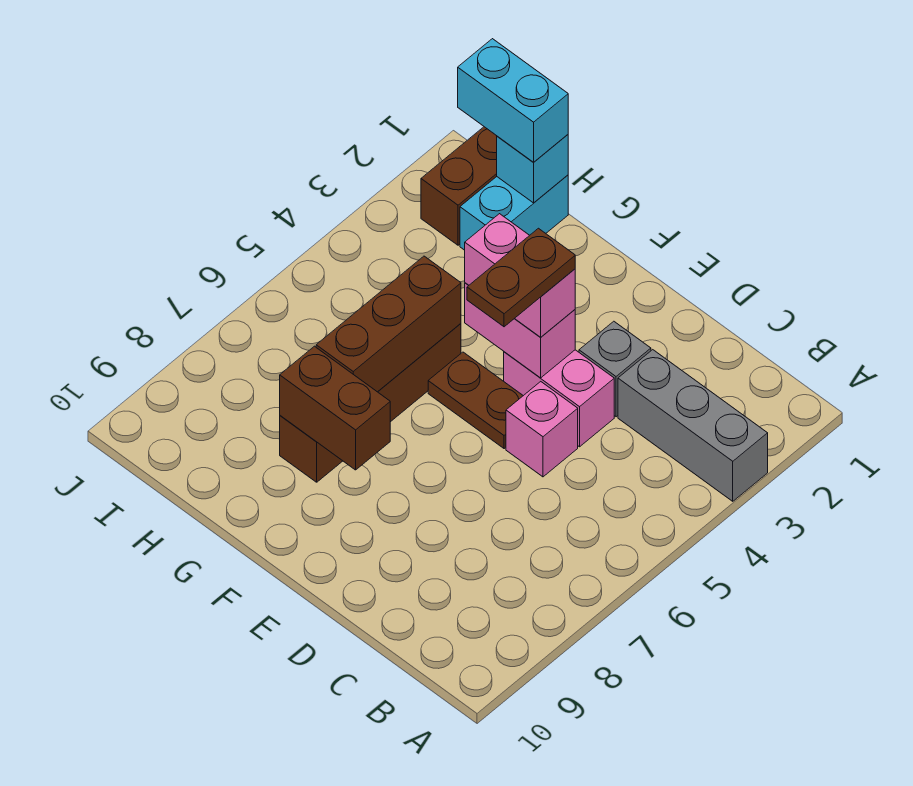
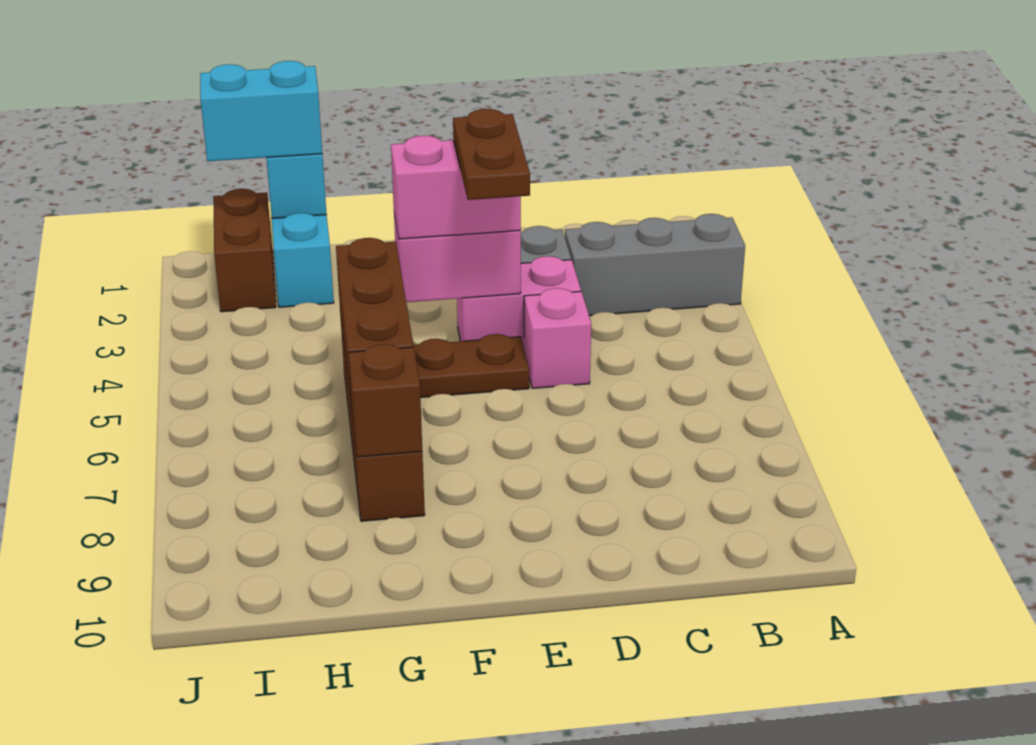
brown 1x2 brick [280,346,390,470] -> brown 1x1 brick [348,344,422,457]

